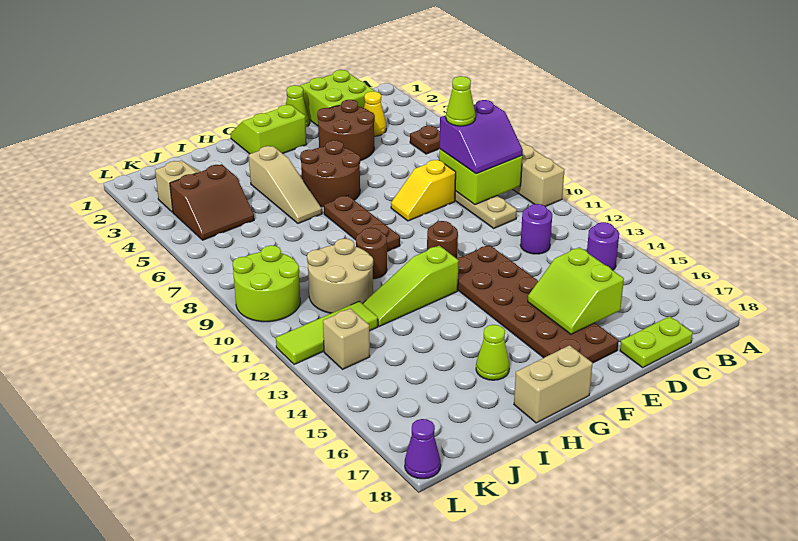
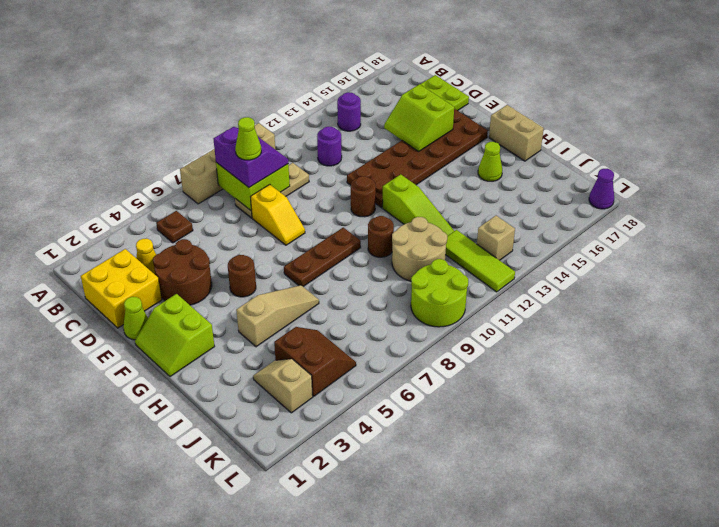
lime 2x2 brick [300,70,375,126] -> yellow 2x2 brick [81,249,162,328]
lime 2x2 slope [528,247,624,334] -> lime 2x2 slope turned to [384,84,454,151]
brown 2x2 round brick [300,140,360,207] -> brown 1x1 round brick [228,255,256,297]

